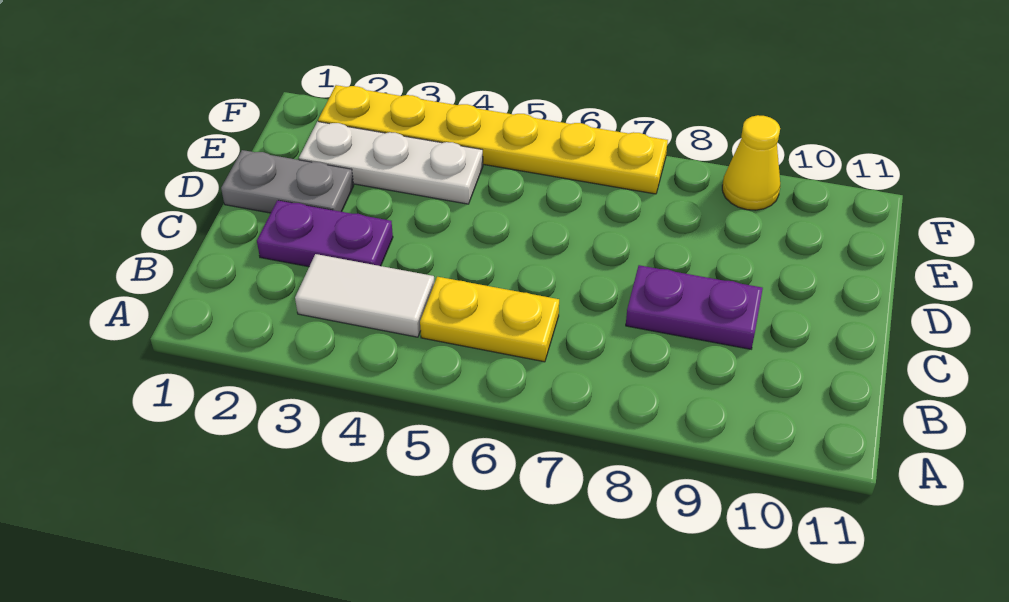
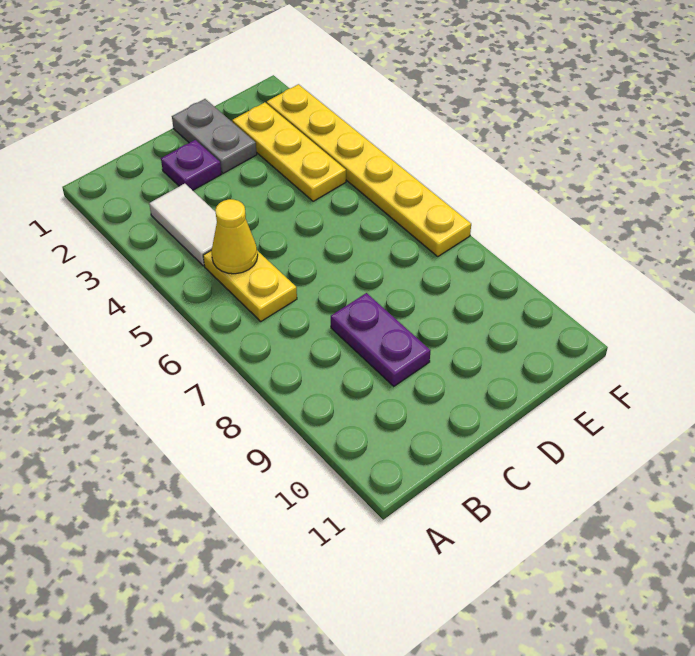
purple 1x2 plate [257,200,393,267] -> purple 1x1 plate [161,140,221,190]
white 1x3 plate [299,122,483,204] -> yellow 1x3 plate [232,102,346,201]
yellow 1x1 cone [722,115,780,210] -> yellow 1x1 cone moved to [211,199,258,274]

